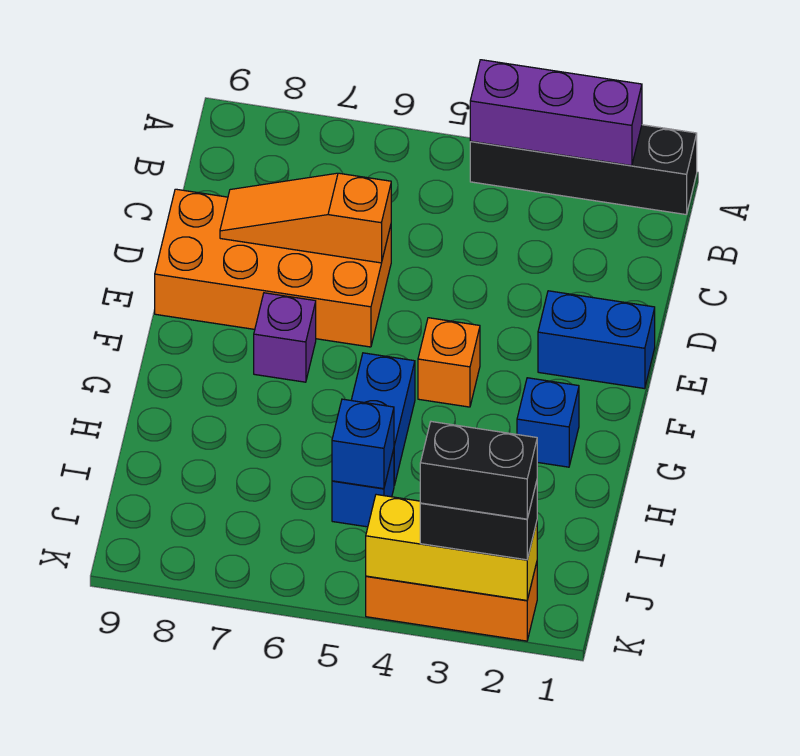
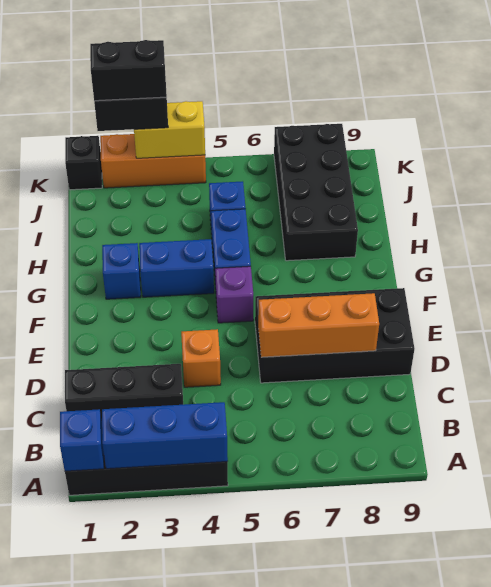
purple 1x3 brick [470,60,642,166] -> blue 1x3 brick [102,402,228,469]
none -> black 1x3 brick [65,364,183,421]
orange 2x4 brick [155,189,391,347] -> black 2x4 brick [255,288,414,383]
orange 1x3 slope [220,173,391,263] -> orange 1x3 brick [258,293,379,357]
blue 1x2 brick [538,291,655,389] -> blue 1x2 brick moved to [139,239,214,297]
orange 1x1 brick [418,318,480,407] -> orange 1x1 brick moved to [181,329,221,387]
purple 1x1 brick [254,293,316,382] -> purple 1x1 brick moved to [215,266,253,323]
none -> black 2x4 brick [274,124,358,261]
blue 1x1 brick [332,399,394,489] -> blue 1x1 brick moved to [60,409,104,471]
none -> black 1x1 brick [65,136,102,190]
yellow 1x3 brick [366,495,537,600] -> yellow 1x2 brick [134,101,205,158]

